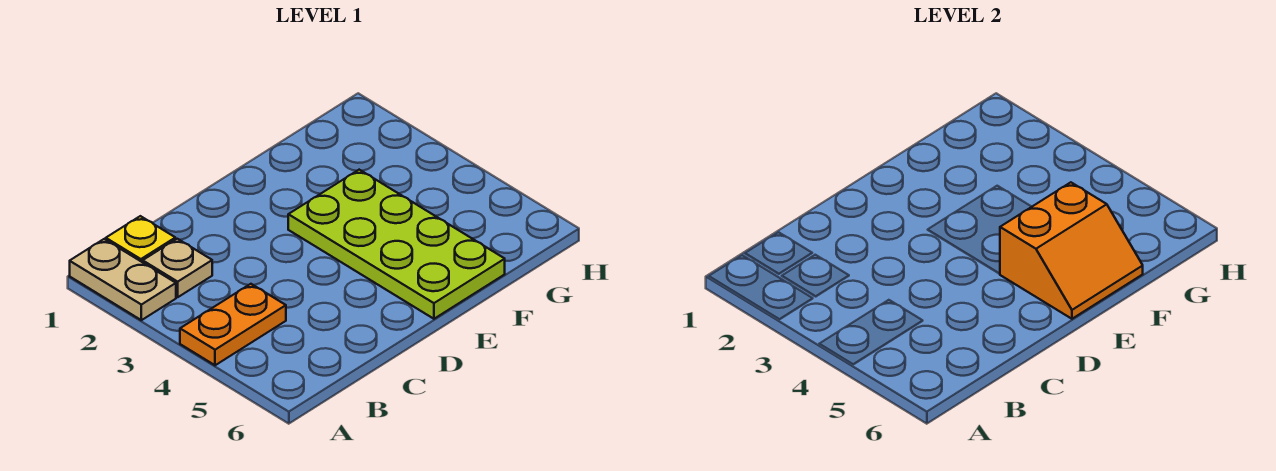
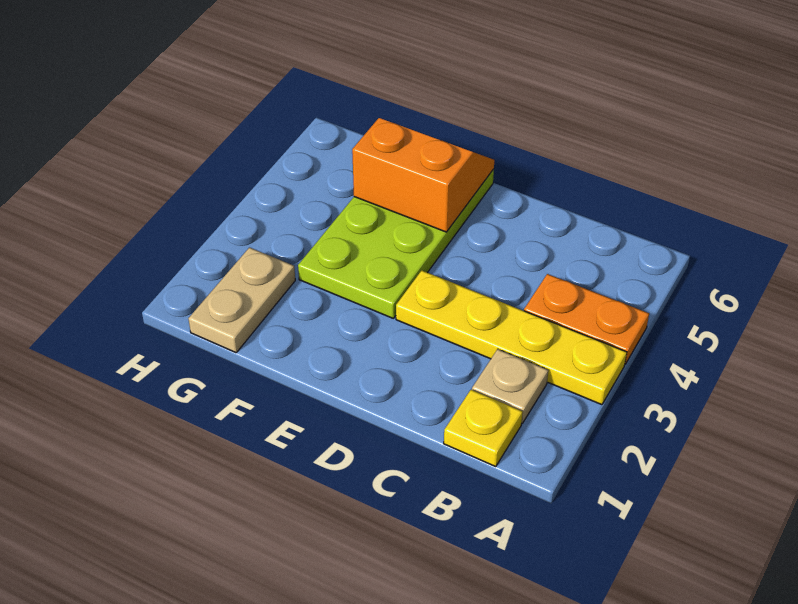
tan 1x2 plate [70,239,176,320] -> tan 1x2 plate moved to [188,248,295,353]
none -> yellow 1x4 plate [396,271,627,405]

